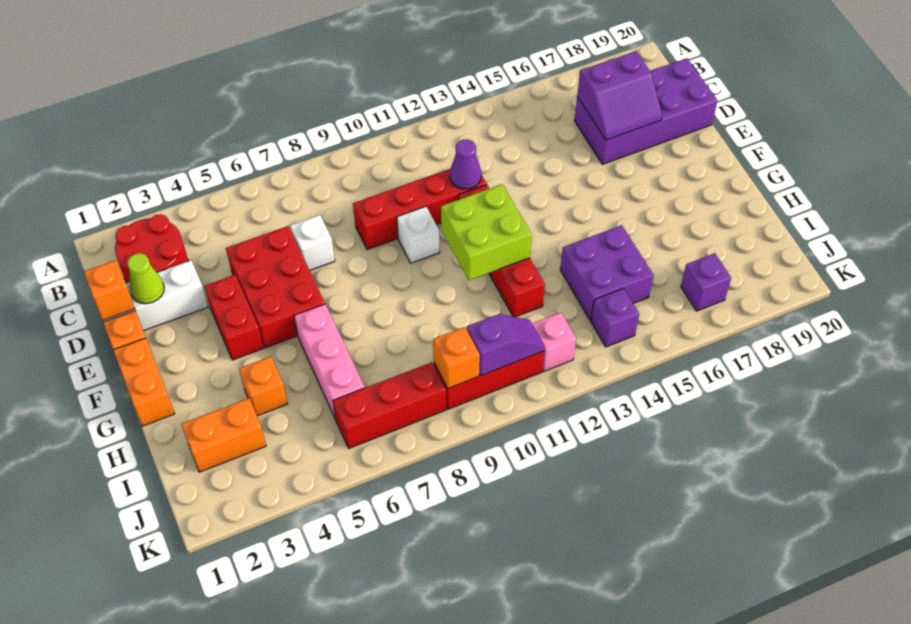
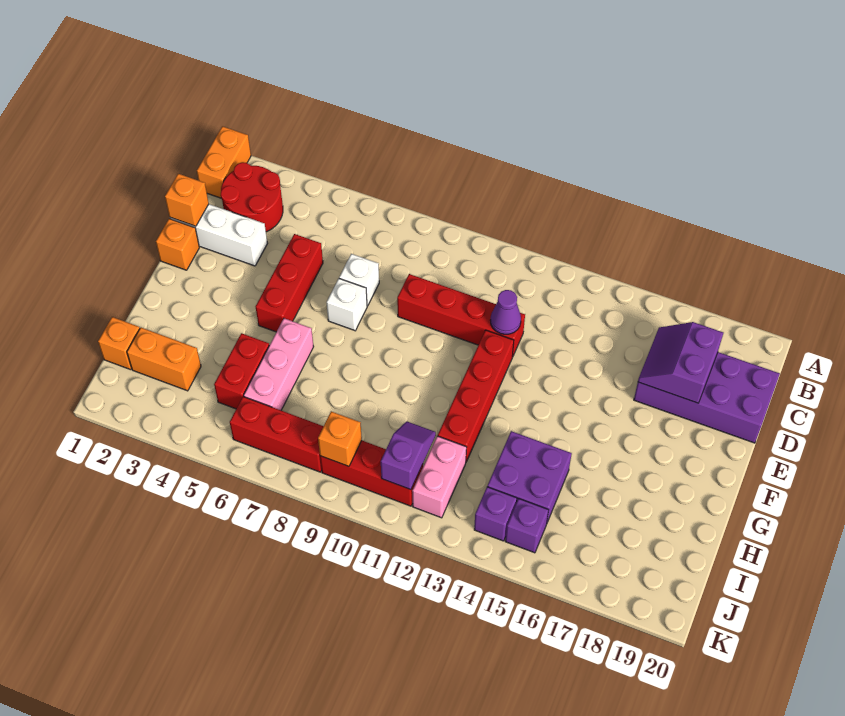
purple 2x2 slope [577,51,662,140] -> purple 2x2 slope turned to [638,322,723,403]
lime 1x1 cone [128,253,164,304] -> none
red 2x3 brick [226,226,325,348] -> red 1x3 brick [256,234,323,332]
red 1x2 brick [204,275,263,360] -> red 1x2 brick moved to [214,333,269,409]
white 1x1 brick [397,206,440,263] -> white 1x1 brick moved to [327,279,367,331]
orange 1x2 brick [113,338,175,426] -> orange 1x2 brick moved to [197,126,251,198]
lime 2x2 brick [441,184,532,280] -> none
orange 1x1 brick [239,357,288,416] -> orange 1x1 brick moved to [98,317,140,370]
purple 1x2 slope [467,314,545,376] -> purple 1x2 slope turned to [381,421,436,490]
pink 1x1 brick [532,313,576,371] -> pink 1x2 brick [412,436,466,518]
purple 1x1 brick [681,253,731,311] -> purple 1x1 brick moved to [505,499,548,553]

